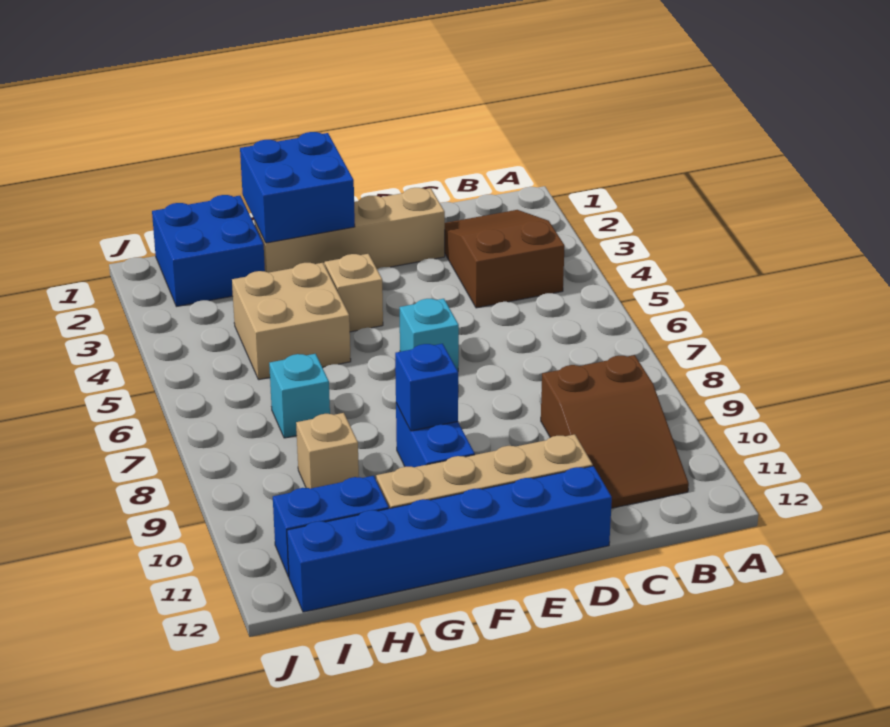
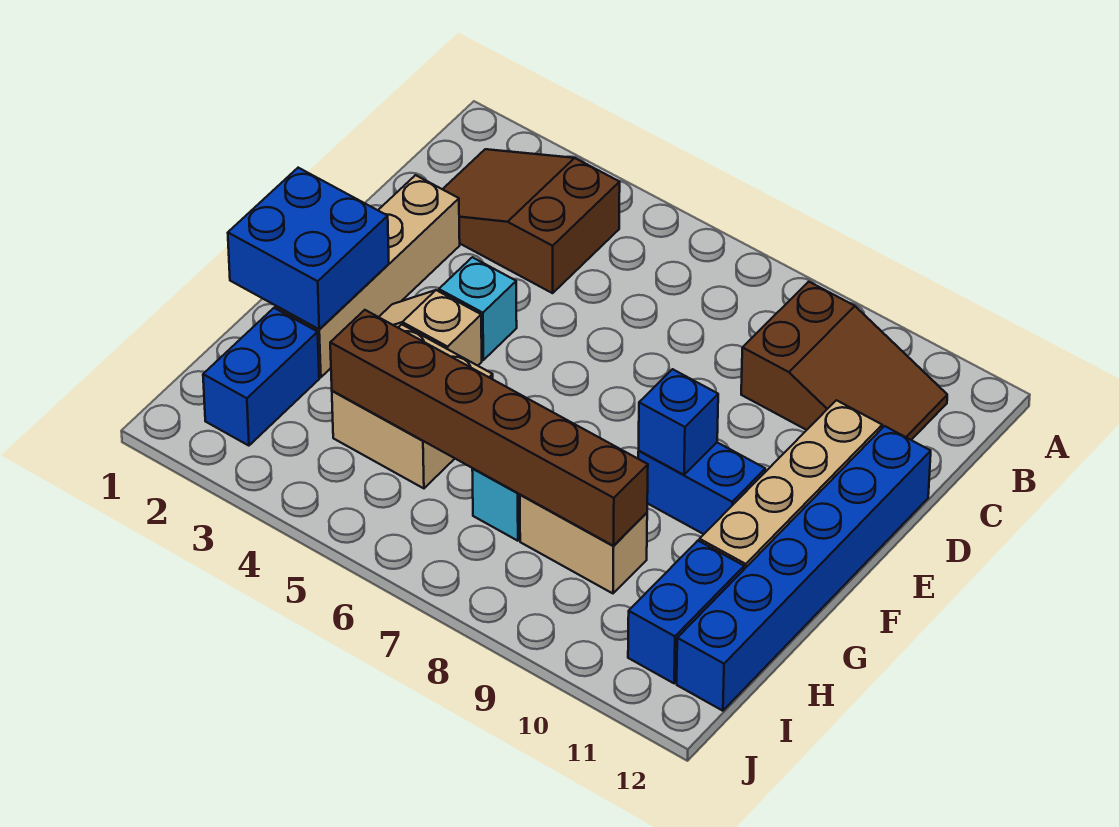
cyan 1x1 brick [400,299,459,371] -> cyan 1x1 brick moved to [439,257,517,360]
blue 2x2 brick [152,195,265,307] -> blue 1x2 brick [203,308,319,446]
none -> brown 1x6 brick [330,310,648,546]
tan 1x1 brick [296,413,359,489] -> tan 1x2 brick [520,495,647,593]

